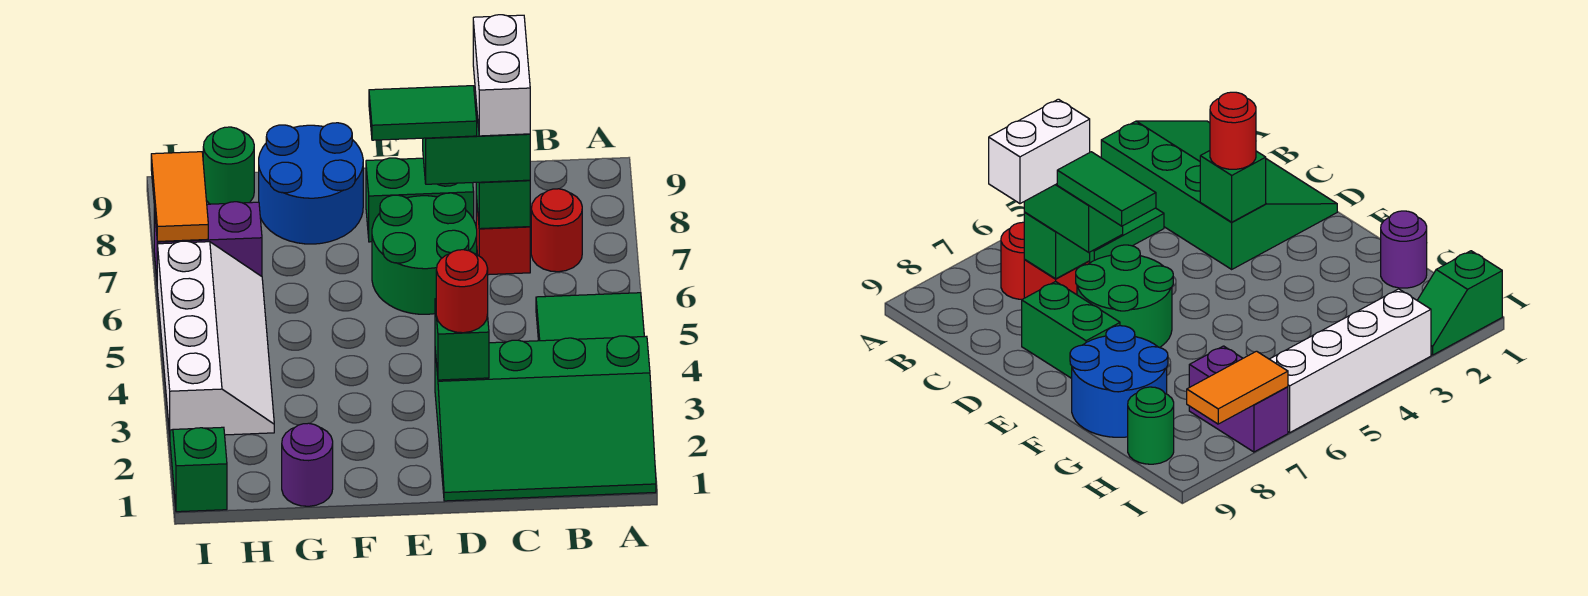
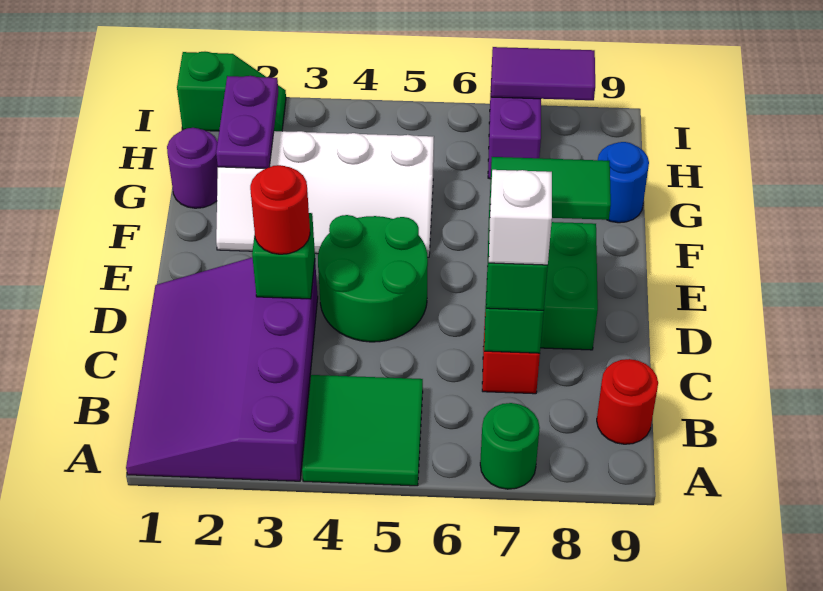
green 3x4 slope [435,336,656,501] -> purple 3x4 slope [126,257,318,481]
red 1x1 round brick [531,189,582,272] -> red 1x1 round brick moved to [597,359,658,444]
white 1x2 brick [473,15,530,136] -> white 1x1 brick [489,170,552,265]
green 2x2 round brick [372,193,477,314] -> green 2x2 round brick moved to [318,215,428,342]
green 1x2 tile [369,86,477,140] -> green 1x2 tile turned to [490,157,611,220]
blue 2x2 round brick [259,123,363,244] -> blue 1x1 round brick [598,142,649,223]
none -> purple 1x2 plate [216,76,278,169]
white 2x4 slope [157,241,274,435] -> white 2x4 slope moved to [216,131,434,257]
green 1x1 round brick [203,127,254,204] -> green 1x1 round brick moved to [480,403,540,489]
orange 1x2 tile [151,152,208,241] -> purple 1x2 tile [491,47,595,100]

